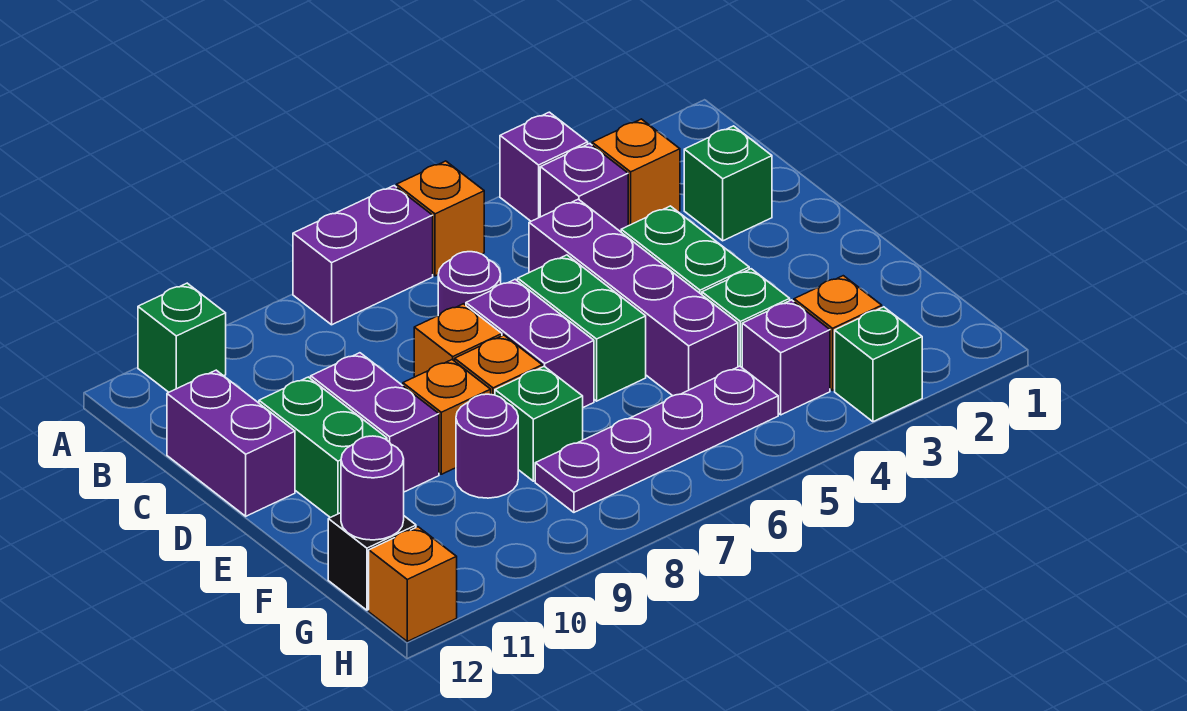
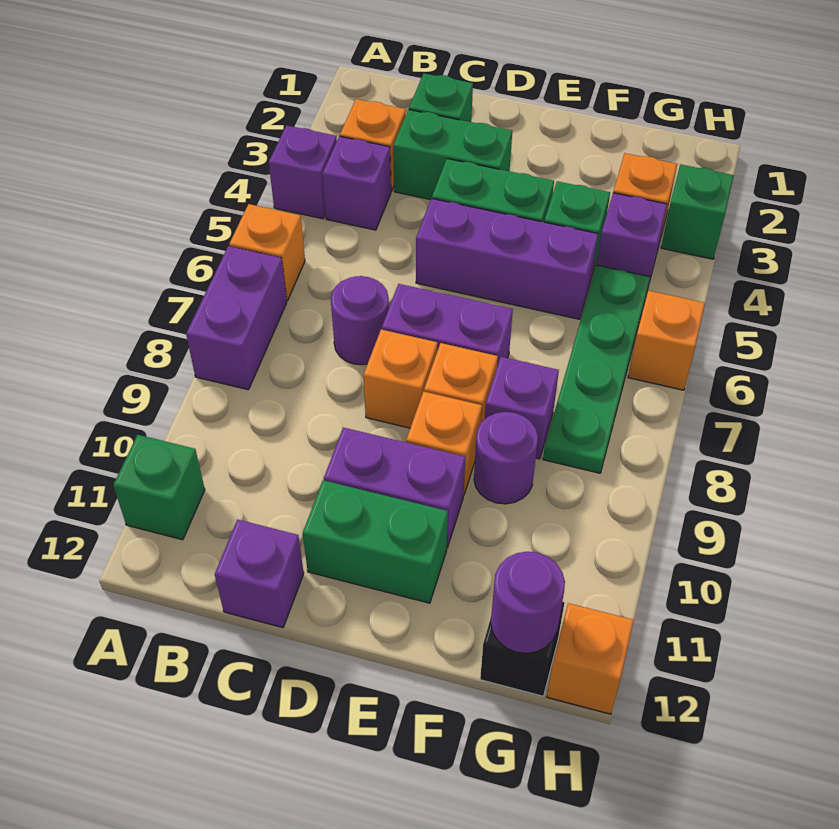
purple 1x4 brick [529,199,738,396] -> purple 1x3 brick [416,199,598,319]
purple 1x2 brick [167,370,295,516] -> purple 1x1 brick [215,520,304,628]
green 1x2 brick [518,255,646,401] -> green 1x2 brick moved to [393,110,512,200]
green 1x1 brick [495,366,583,481] -> purple 1x1 brick [485,357,559,459]
purple 1x4 plate [535,366,778,512] -> green 1x4 plate [543,265,650,473]
none -> orange 1x1 brick [628,291,705,390]

